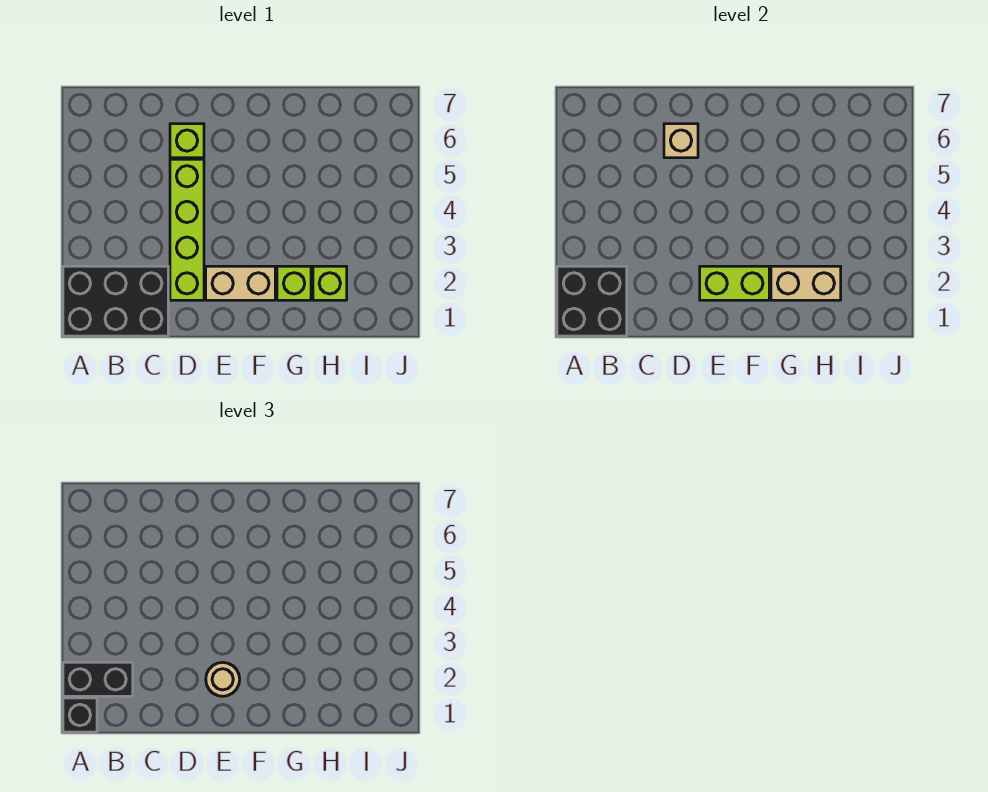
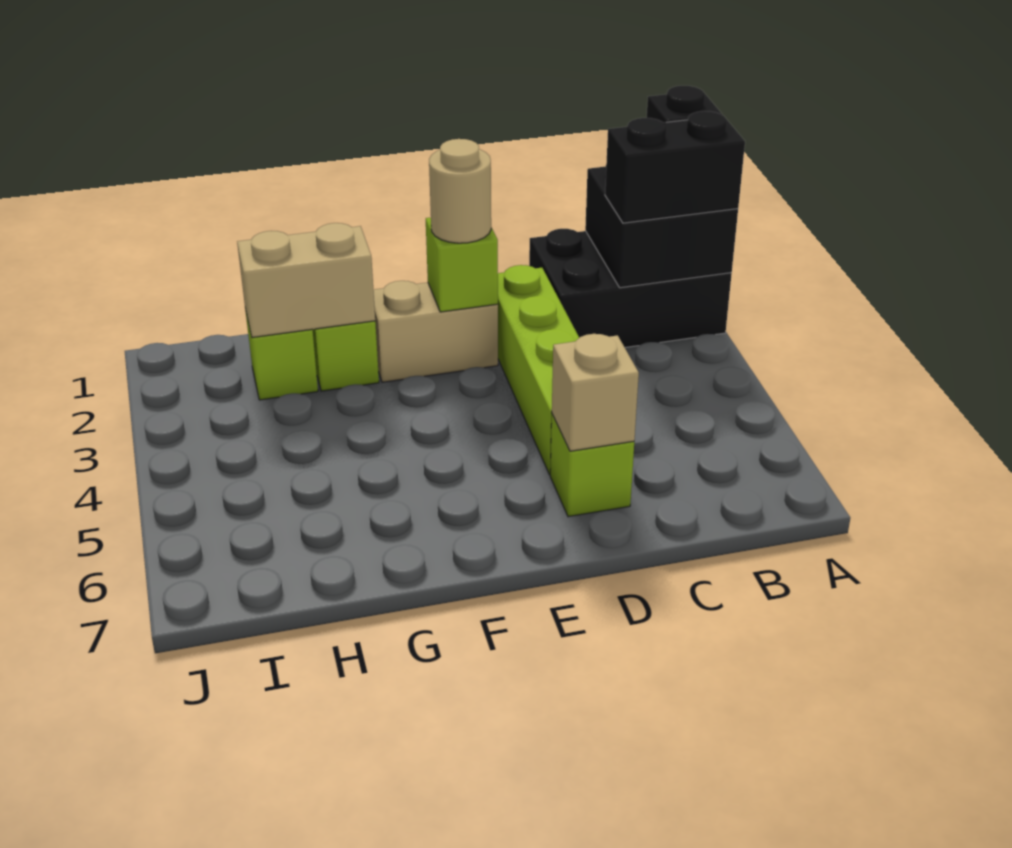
lime 1x2 brick [700,266,769,300] -> lime 1x1 brick [426,218,498,312]

